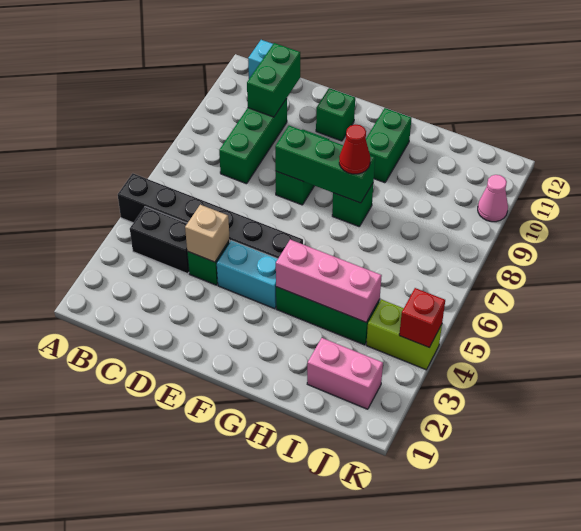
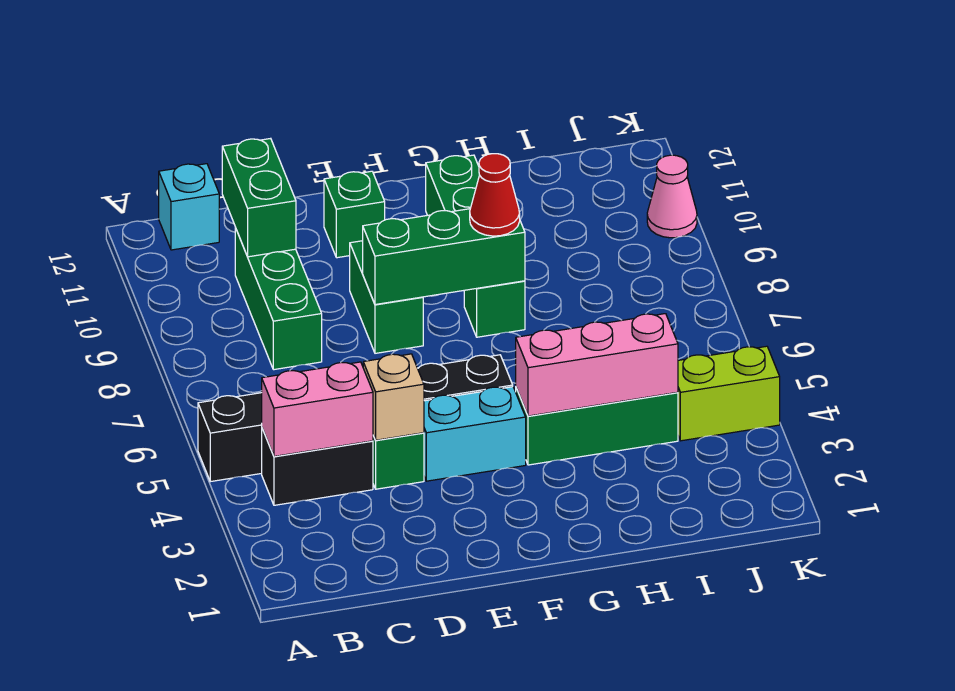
pink 1x2 brick [307,338,383,409] -> pink 1x2 brick moved to [262,362,373,456]
red 1x1 brick [399,288,445,347] -> none

